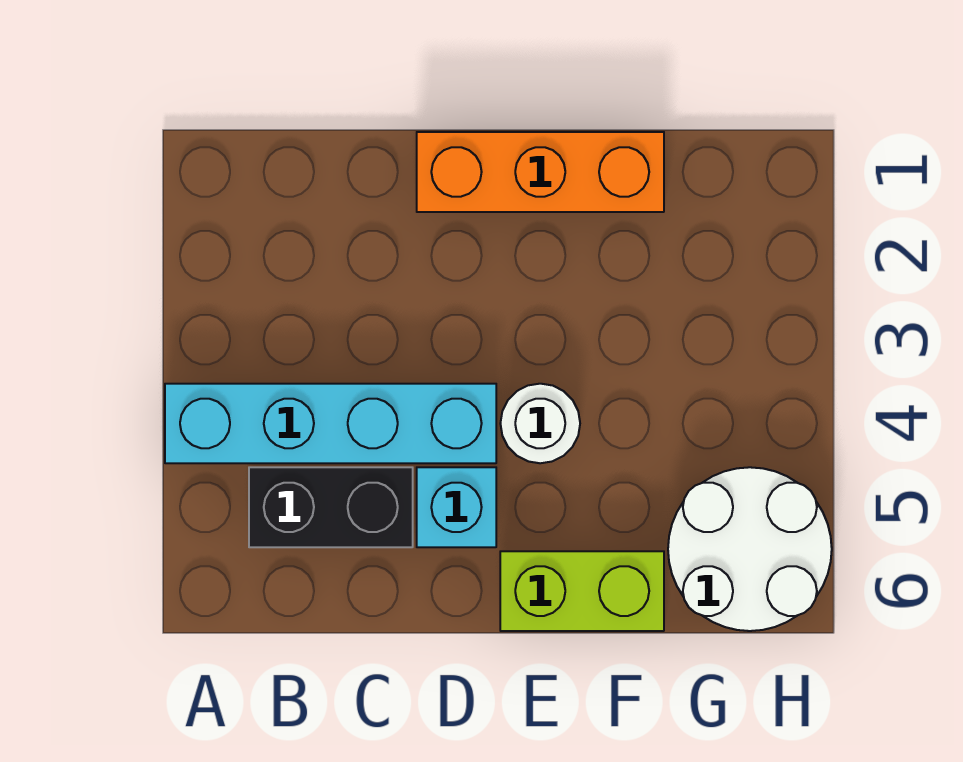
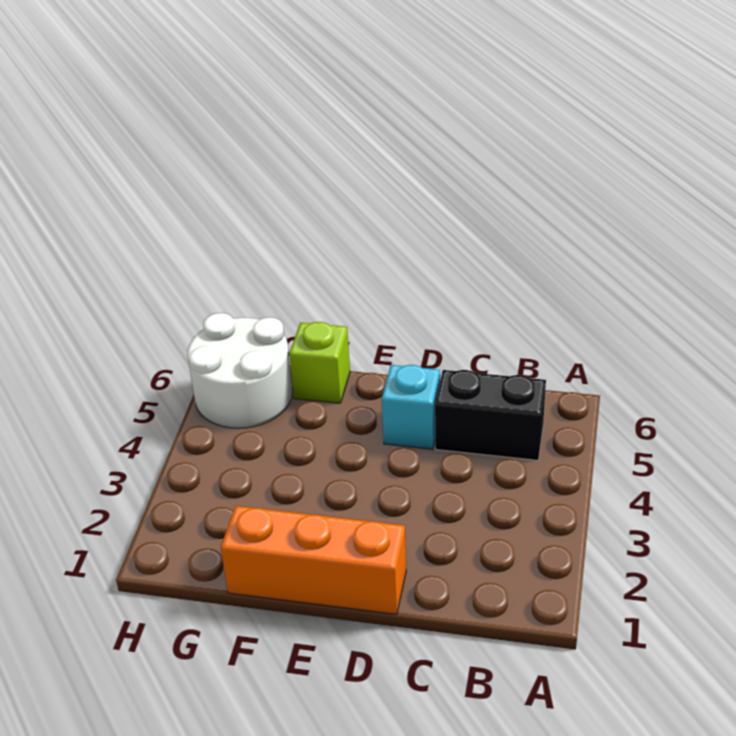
cyan 1x4 brick [165,384,496,463] -> none
white 1x1 round brick [500,384,580,463] -> none
lime 1x2 brick [500,551,664,631] -> lime 1x1 brick [289,322,350,403]

